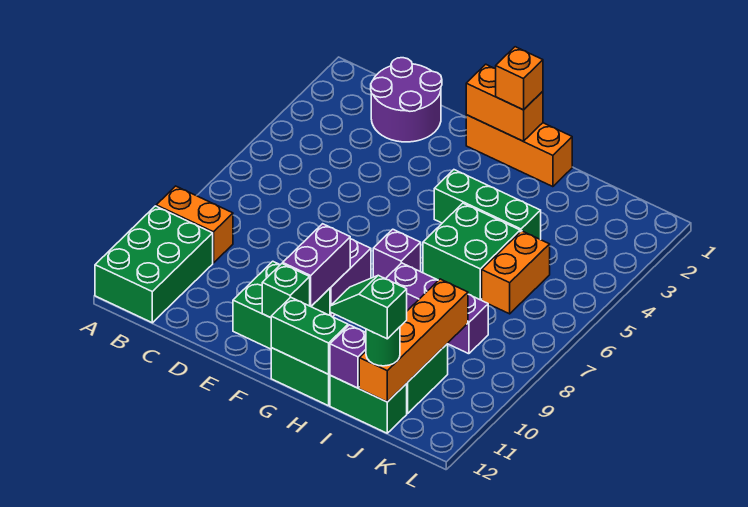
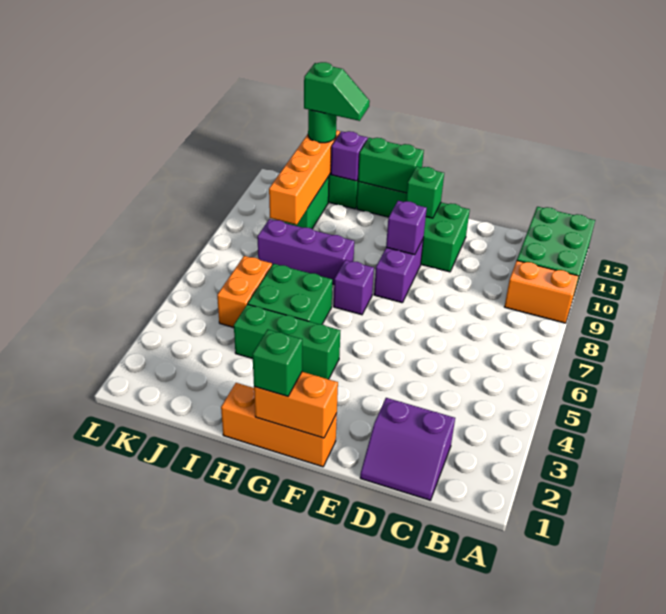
purple 2x2 round brick [371,58,442,142] -> purple 2x2 slope [360,398,455,500]
purple 1x2 brick [283,224,350,306] -> purple 1x1 brick [386,201,427,255]
orange 1x1 brick [496,47,543,110] -> green 1x1 brick [253,329,302,396]

